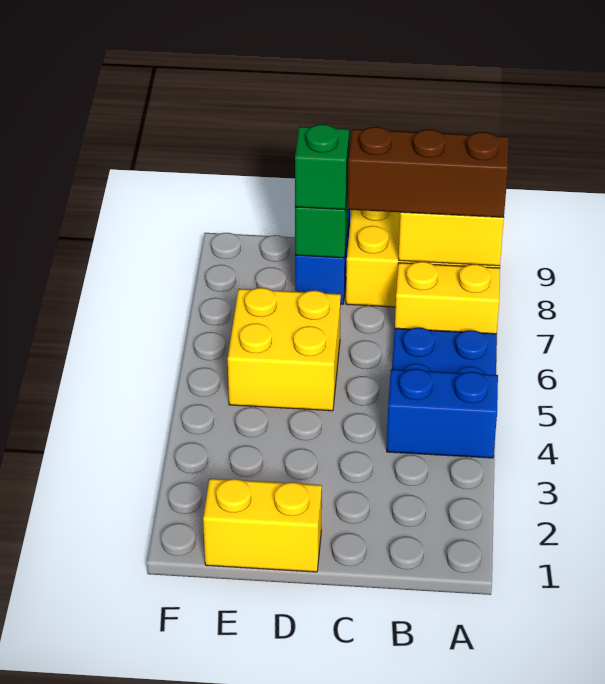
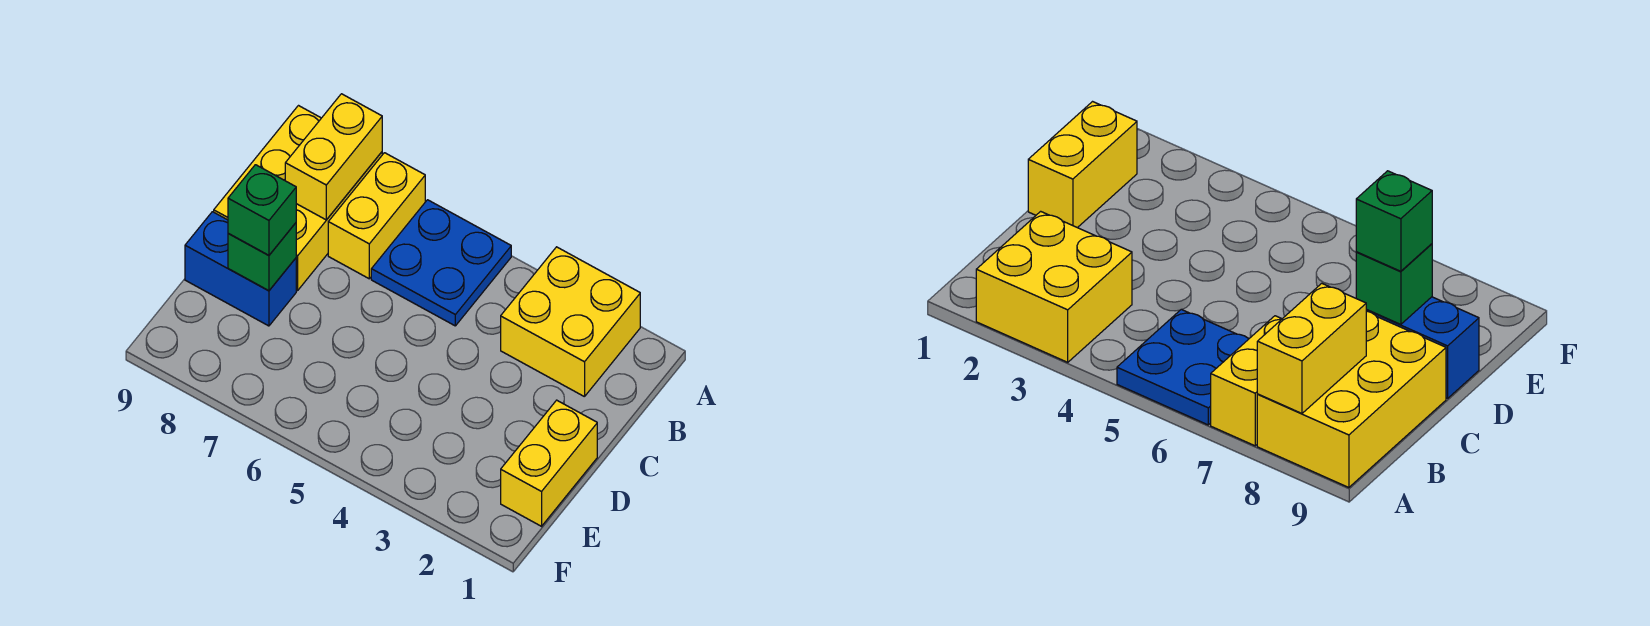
blue 1x2 brick [387,369,498,458] -> none
brown 1x3 brick [348,127,508,217] -> none
yellow 2x2 brick [228,288,341,411] -> yellow 2x2 brick moved to [501,247,640,397]

